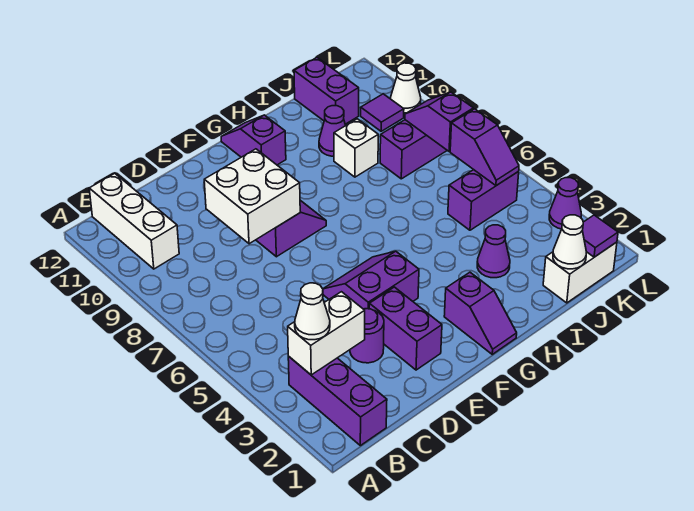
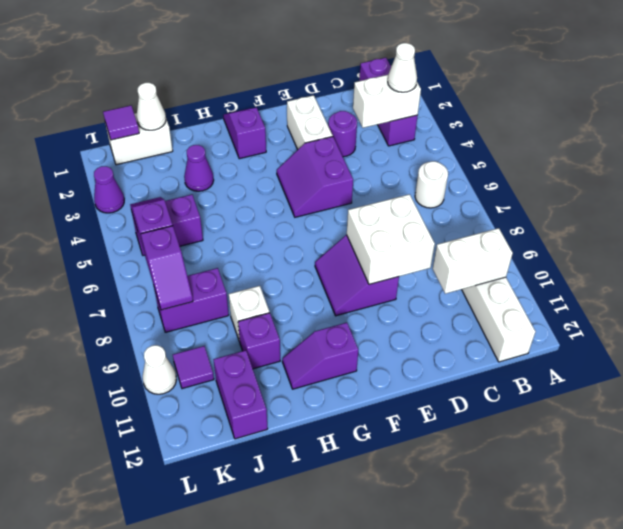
none -> white 1x1 round brick [415,161,448,208]
none -> white 1x2 brick [433,228,513,294]
purple 1x2 brick [369,287,442,370] -> white 1x2 brick [287,95,333,150]
purple 2x2 slope [323,251,419,309] -> purple 2x2 slope turned to [277,137,353,217]
purple 1x2 slope [221,115,286,165] -> purple 1x2 slope turned to [282,323,358,389]
purple 1x1 cone [319,106,346,156] -> purple 1x1 brick [238,313,280,369]

